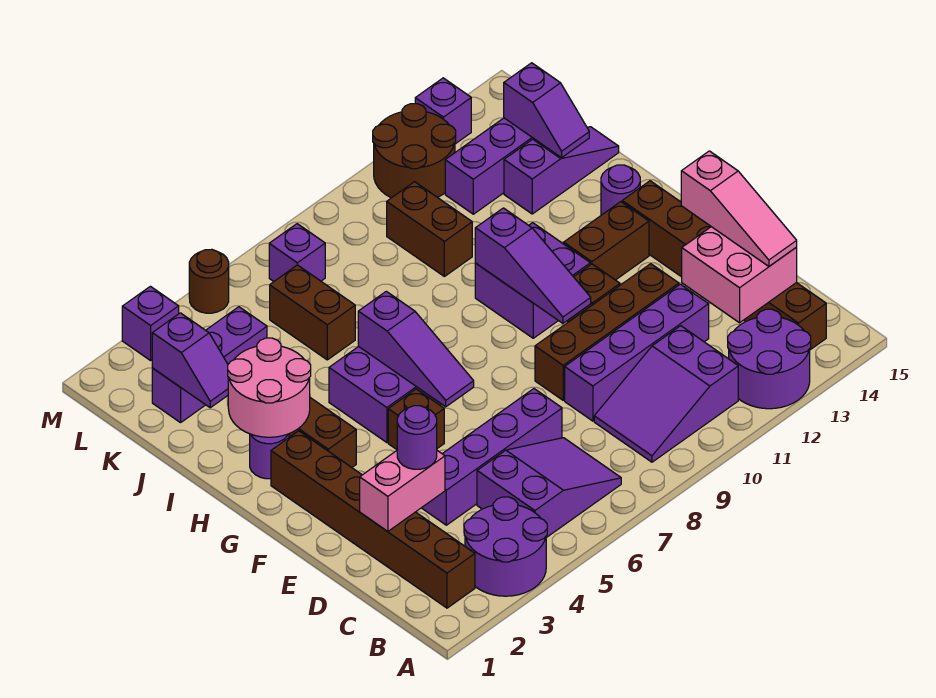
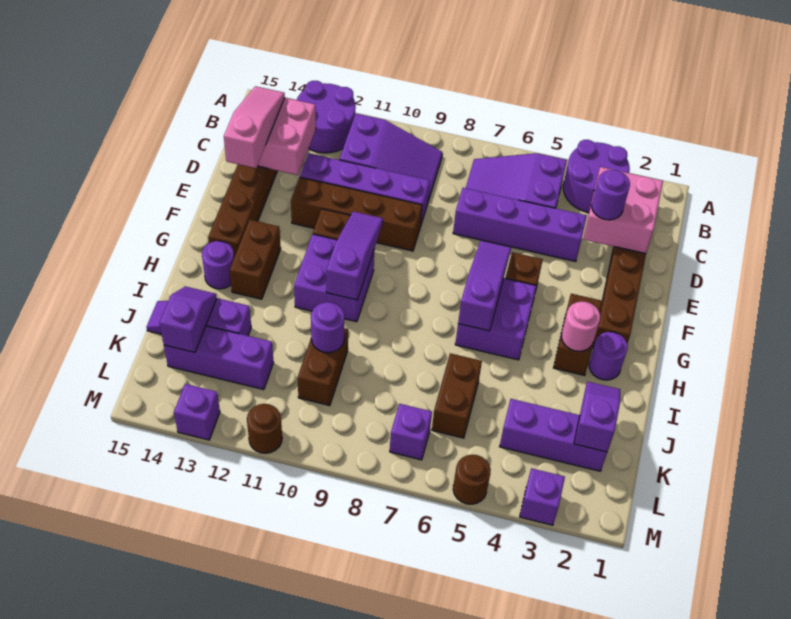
pink 1x2 brick [360,451,445,531] -> pink 2x2 brick [583,167,663,254]
brown 1x2 brick [564,202,649,280] -> brown 1x2 brick turned to [230,220,281,299]
pink 2x2 round brick [228,338,311,437] -> pink 1x1 round brick [562,301,600,351]
none -> purple 1x1 round brick [311,302,344,353]
brown 2x2 round brick [373,104,456,198] -> brown 1x1 round brick [247,404,282,453]

